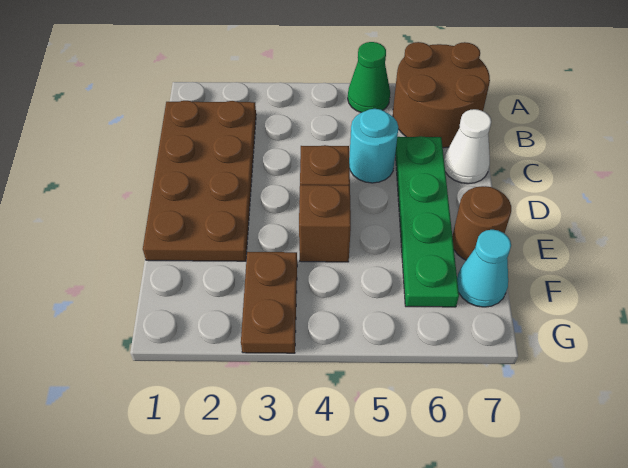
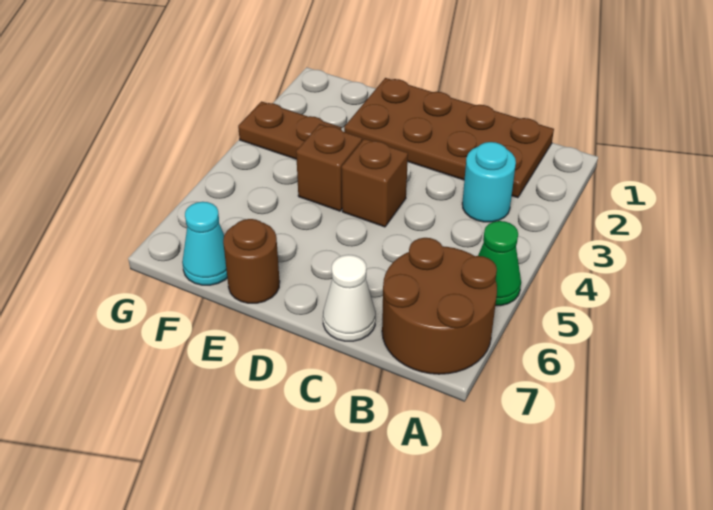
cyan 1x1 round brick [349,109,398,183] -> cyan 1x1 round brick moved to [462,142,516,222]
green 1x4 plate [395,136,459,307] -> none

